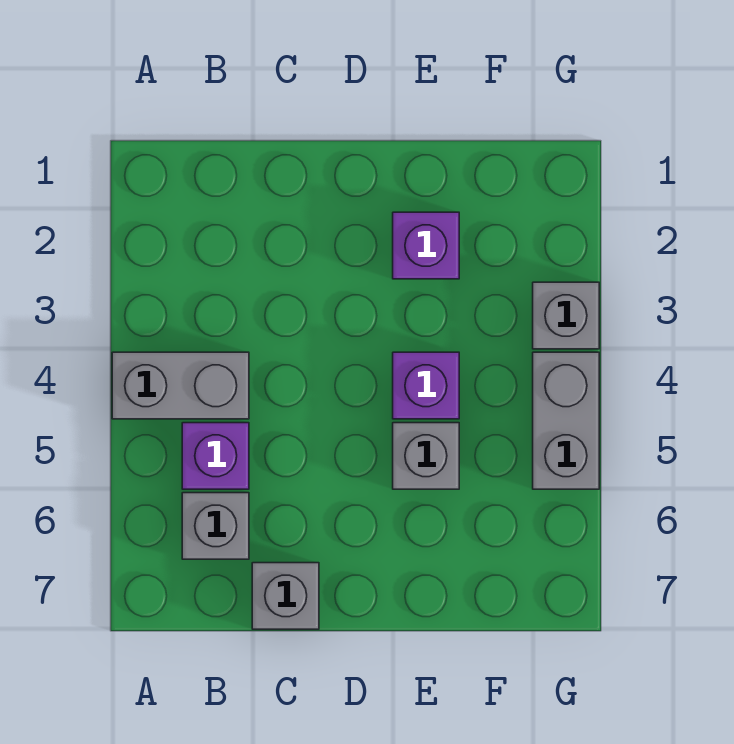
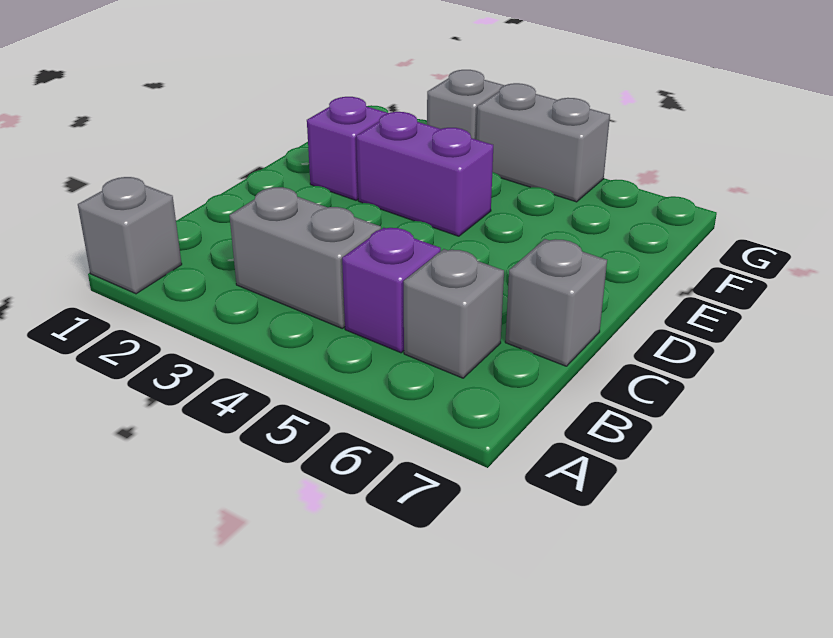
grey 1x2 brick [112,352,249,419] -> grey 1x2 brick turned to [229,187,381,328]
purple 1x1 brick [393,352,459,419] -> purple 1x2 brick [356,112,493,236]
grey 1x1 brick [393,423,459,489] -> grey 1x1 brick moved to [78,177,182,294]

